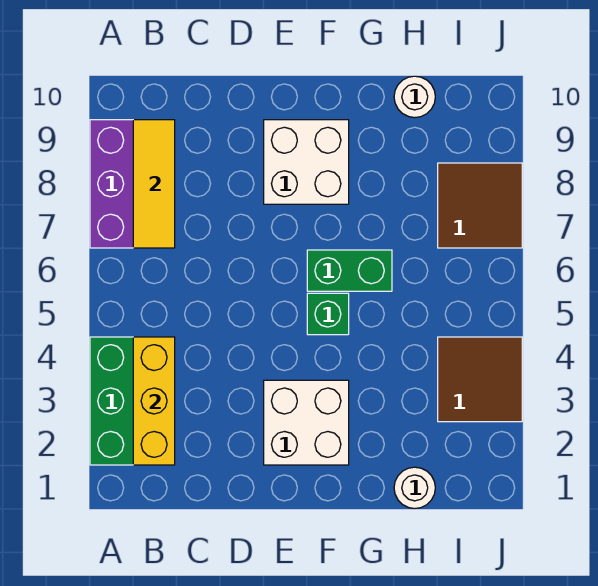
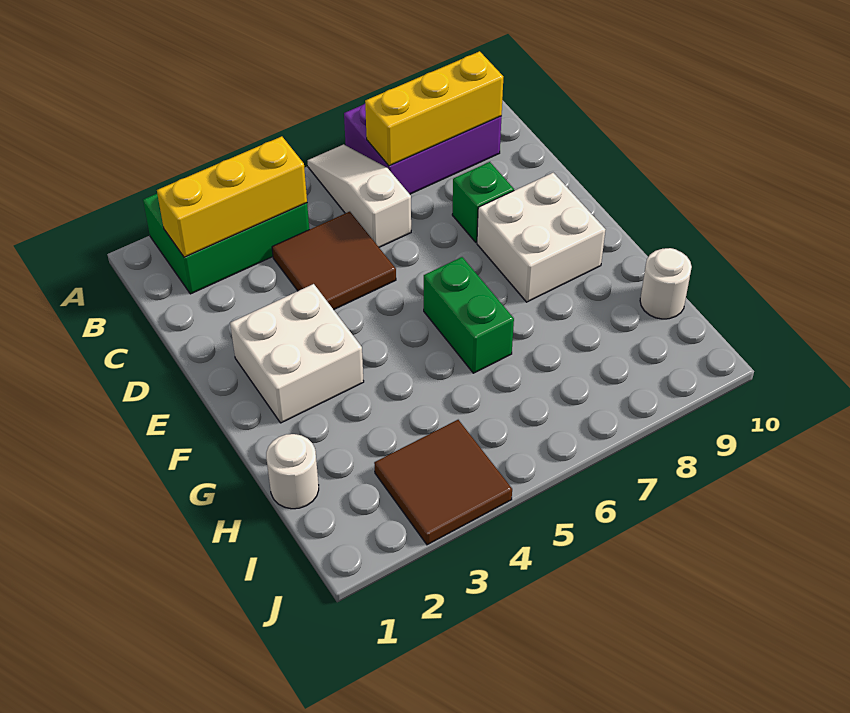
none -> white 1x3 slope [308,144,411,247]
yellow 1x3 tile [133,120,175,248] -> yellow 1x3 brick [365,51,503,166]
green 1x1 brick [307,293,349,335] -> green 1x1 brick moved to [452,162,514,242]
brown 2x2 tile [438,163,522,248] -> brown 2x2 tile moved to [272,212,396,310]

